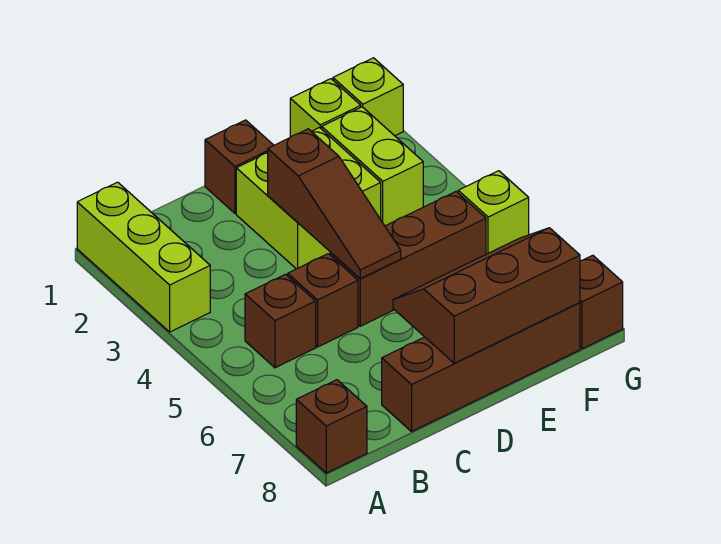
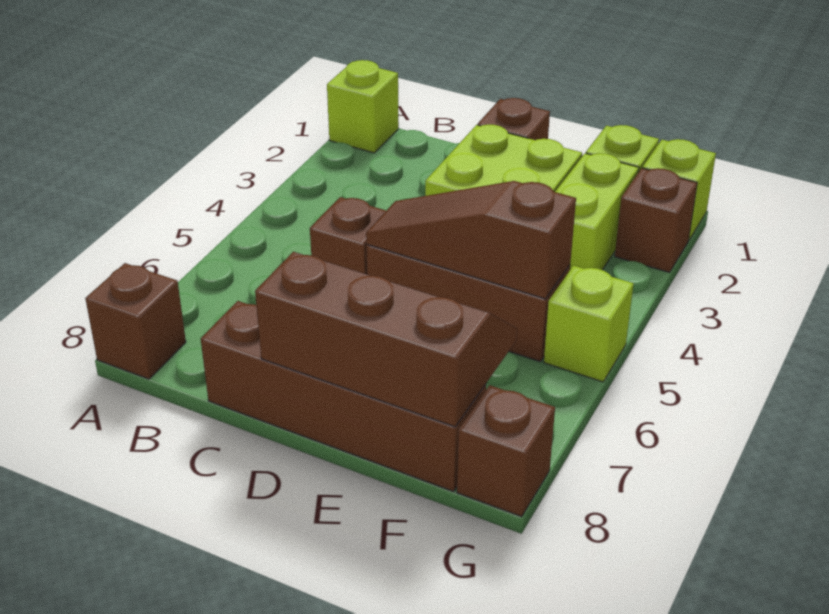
lime 1x3 brick [77,182,210,332] -> lime 1x1 brick [327,60,399,153]
brown 1x1 brick [245,274,316,368] -> brown 1x1 brick moved to [615,168,697,272]
brown 1x3 slope [268,129,401,279] -> brown 1x3 slope turned to [366,181,576,299]

